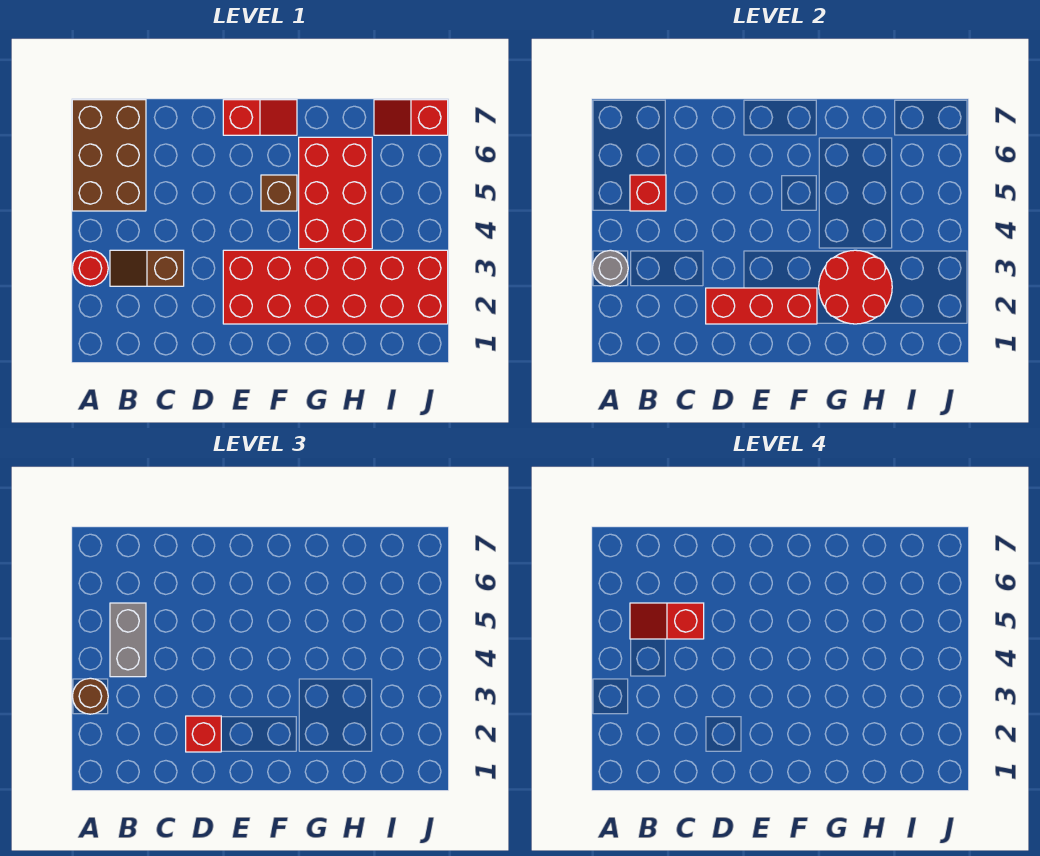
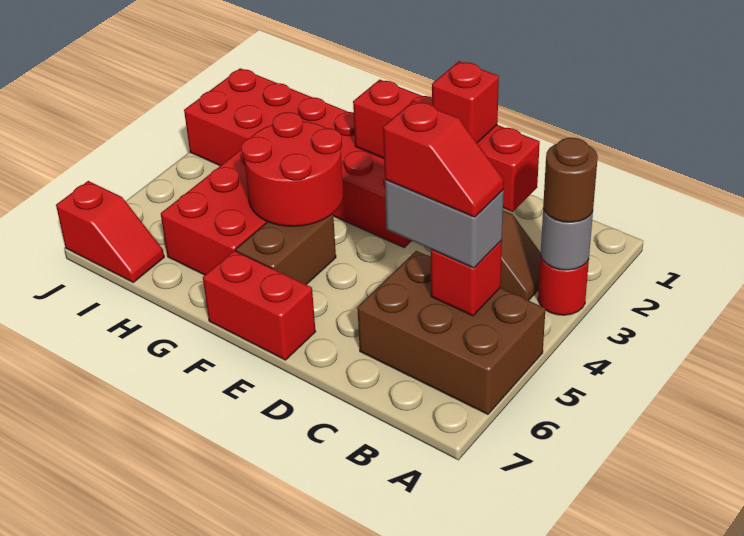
brown 2x3 brick [72,100,146,211] -> brown 2x3 brick turned to [357,251,545,414]
grey 1x2 brick [110,603,146,677] -> grey 1x2 brick turned to [385,180,504,268]
red 1x3 brick [706,288,817,324] -> red 1x4 brick [353,80,540,212]
red 1x2 slope [223,100,297,135] -> red 1x2 brick [203,251,316,360]
brown 1x1 brick [261,175,297,211] -> brown 1x2 brick [236,214,336,285]
red 2x2 round brick [819,250,892,324] -> red 2x2 round brick moved to [241,112,343,226]

